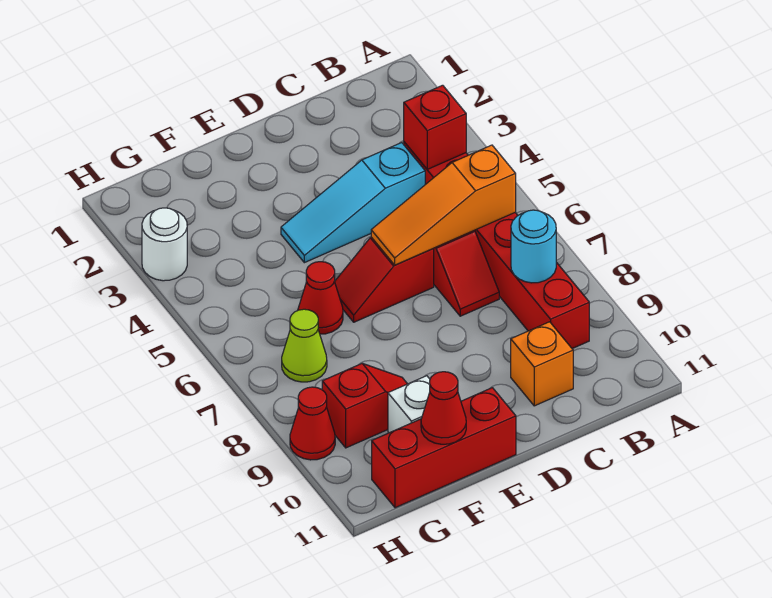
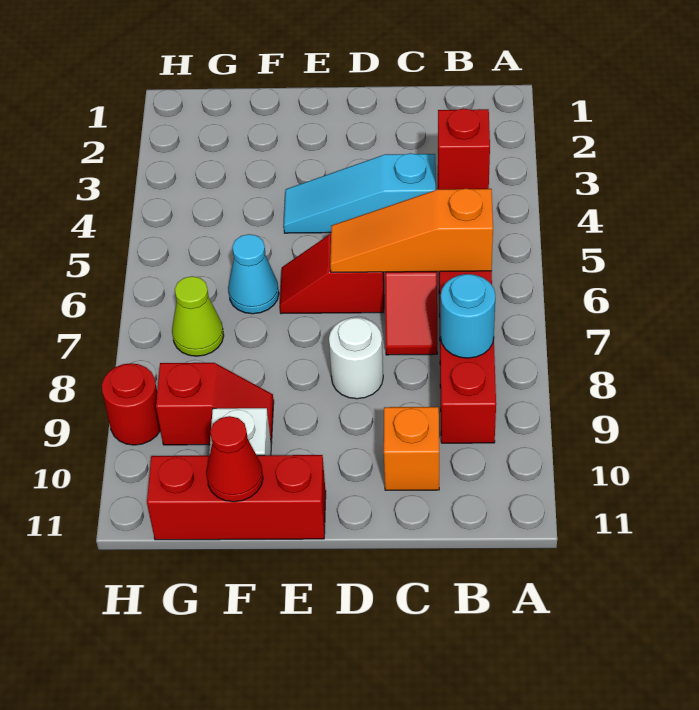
red 1x1 cone [298,262,343,334] -> cyan 1x1 cone [228,234,279,314]
white 1x1 round brick [142,208,187,281] -> white 1x1 round brick moved to [329,317,383,399]
red 1x1 cone [290,387,335,460] -> red 1x1 round brick [102,363,160,445]

